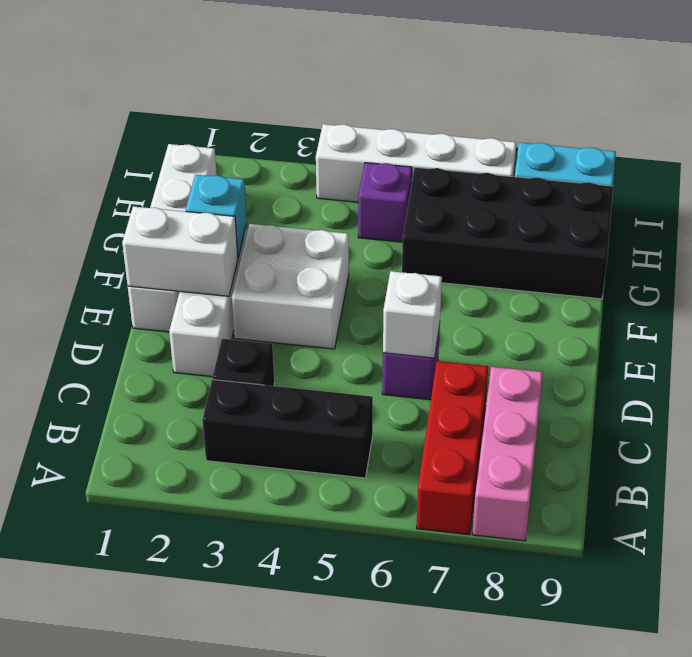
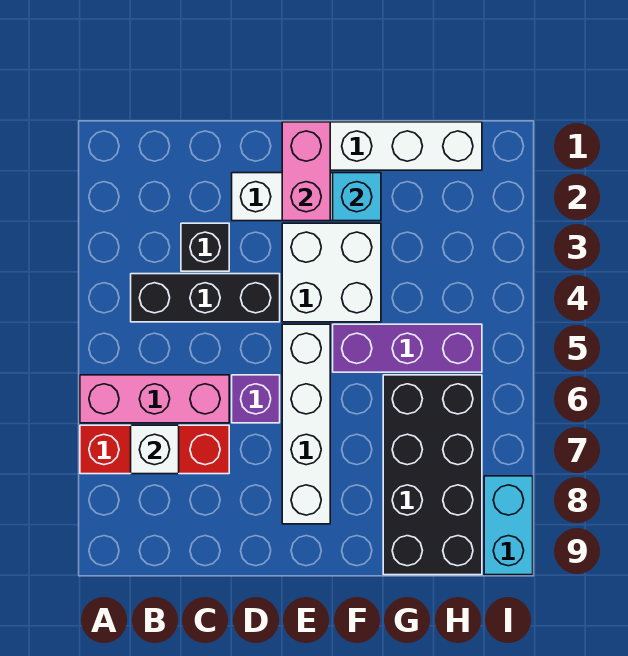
pink 1x3 brick [472,367,543,541] -> pink 1x3 brick moved to [80,375,229,423]
black 1x3 brick [202,380,373,478] -> black 1x3 brick turned to [131,274,280,322]
white 1x1 brick [383,271,442,358] -> white 1x1 brick moved to [131,425,179,474]
white 1x2 brick [122,206,238,296] -> pink 1x2 brick [282,122,330,221]
purple 1x1 brick [358,163,412,242] -> purple 1x3 brick [333,324,482,372]
white 1x4 brick [316,124,516,202] -> white 1x4 brick moved to [282,324,330,524]

